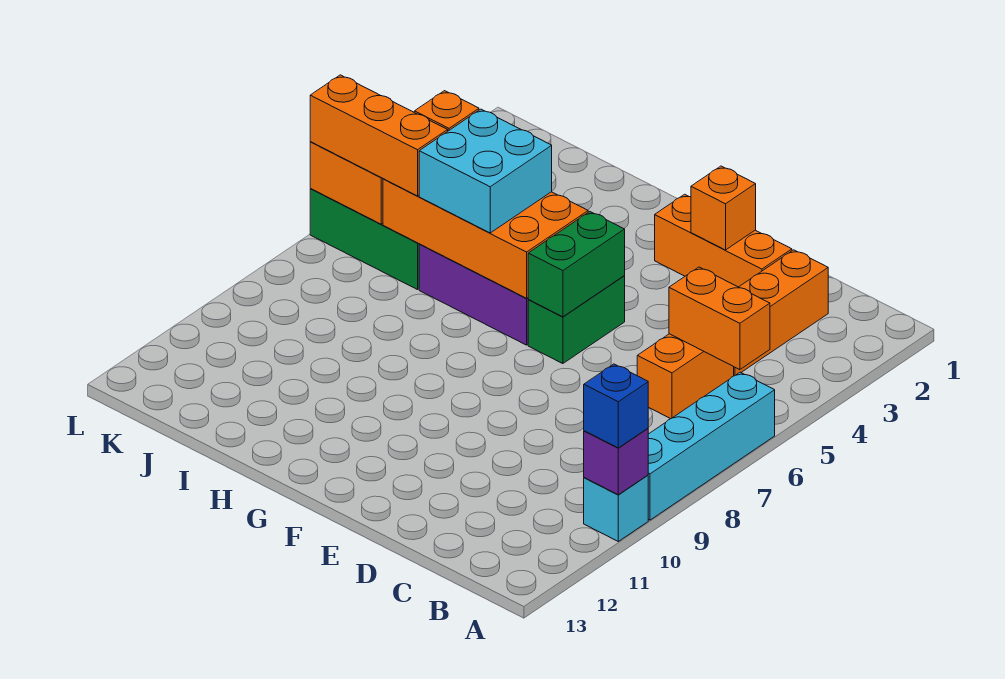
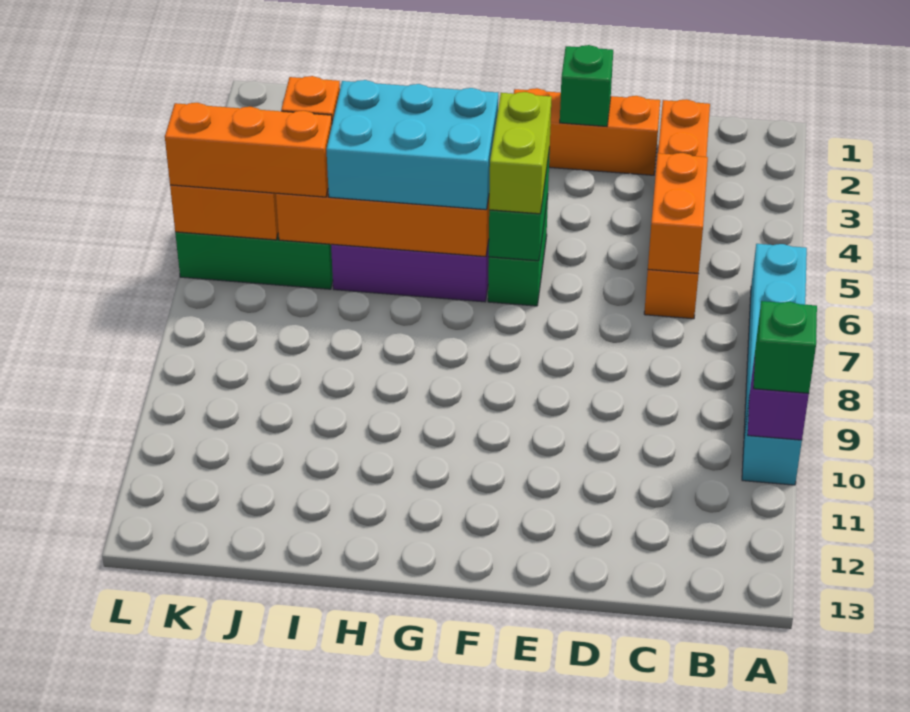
blue 1x1 brick [584,364,648,448] -> green 1x1 brick [753,301,817,393]
orange 1x2 brick [669,267,770,370] -> orange 1x2 brick turned to [648,153,708,274]
orange 1x1 brick [691,166,756,250] -> green 1x1 brick [560,45,613,126]
none -> lime 1x2 brick [489,92,552,214]
cyan 2x2 brick [419,109,552,233] -> cyan 2x3 brick [326,80,498,210]

